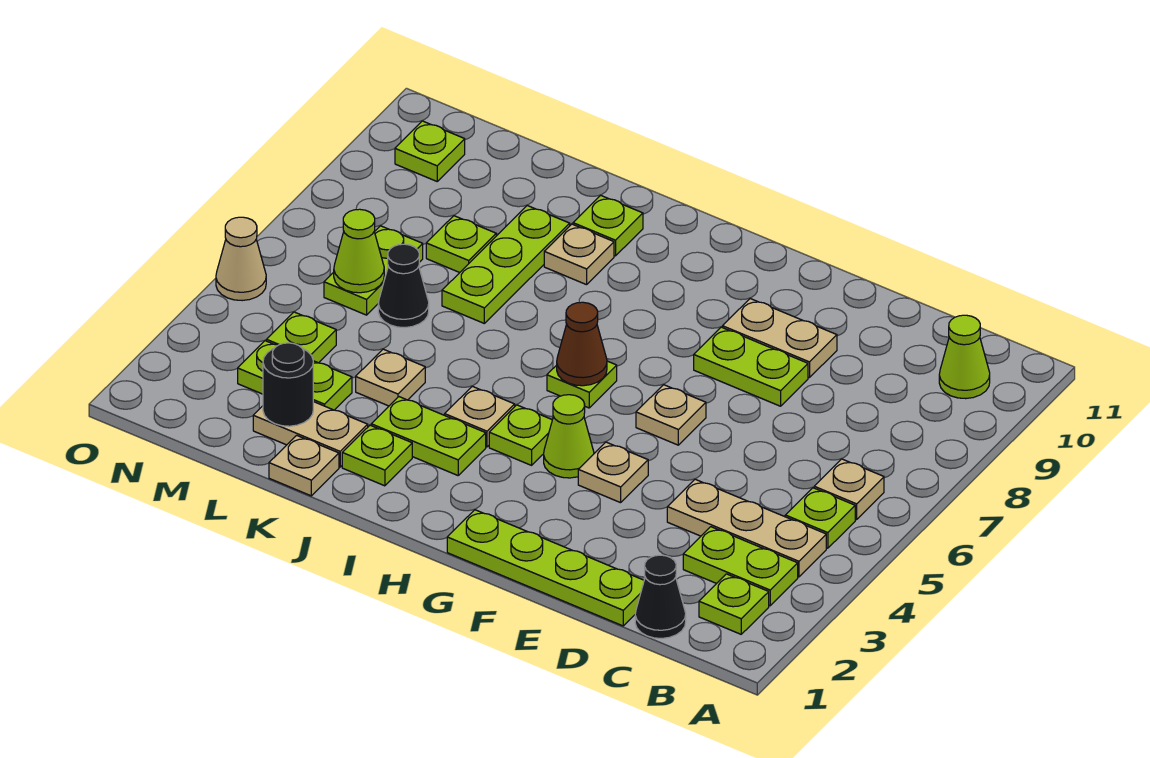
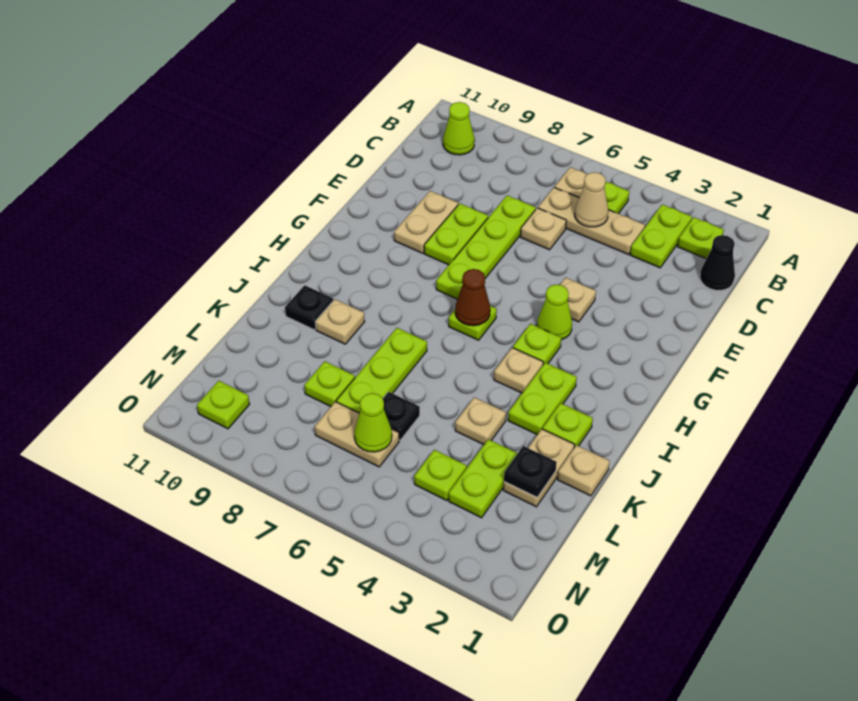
tan 1x3 plate [667,479,826,577] -> tan 1x3 plate turned to [538,187,645,255]
lime 1x4 plate [447,510,644,626] -> lime 1x4 plate moved to [436,195,536,299]
tan 1x1 plate [636,385,706,445] -> tan 1x1 plate moved to [520,208,566,250]
lime 1x1 plate [573,195,643,256] -> black 1x1 plate [285,285,334,330]
lime 1x3 plate [442,206,570,323] -> lime 1x3 plate turned to [336,328,427,413]
black 1x1 round brick [263,343,313,426] -> black 1x1 plate [504,446,557,497]
black 1x1 cone [378,244,429,328] -> black 1x1 plate [383,392,420,440]
lime 1x2 plate [324,226,423,315] -> tan 1x2 plate [315,402,399,467]
tan 1x1 cone [216,217,266,301] -> tan 1x1 cone moved to [575,172,608,227]

